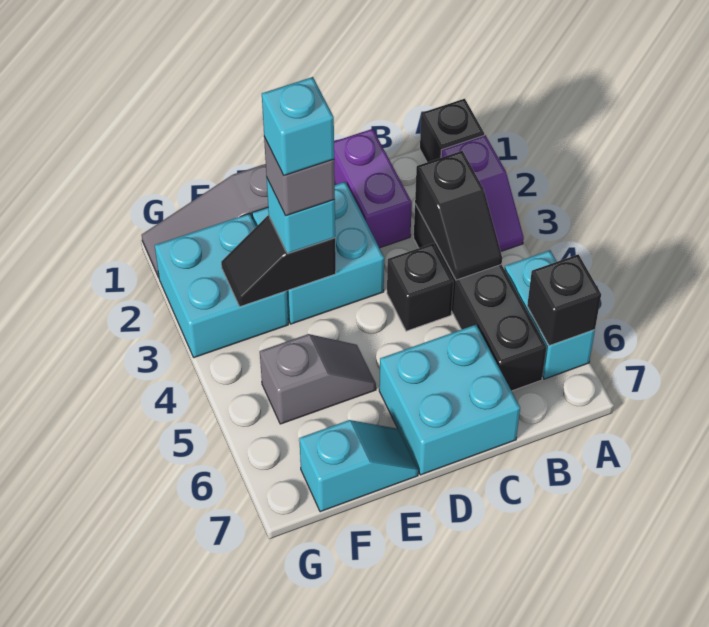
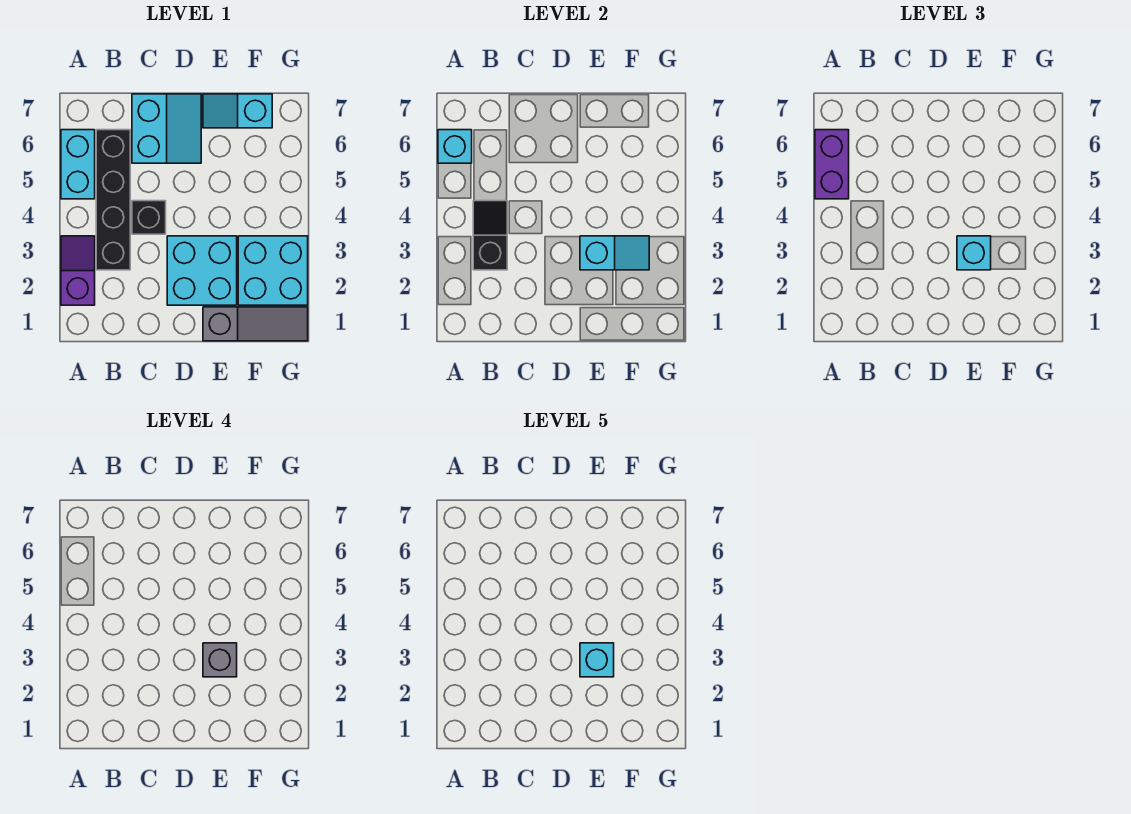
black 1x1 brick [420,99,484,162] -> none
black 1x1 brick [527,254,601,346] -> cyan 1x1 brick [438,130,472,163]
purple 1x2 brick [334,129,412,248] -> purple 1x2 brick moved to [815,130,849,199]
cyan 2x2 brick [379,325,520,475] -> cyan 2x2 slope [132,94,201,163]
black 1x2 slope [221,215,336,307] -> cyan 1x2 slope [580,236,649,270]
grey 1x2 slope [260,334,376,424] -> none

